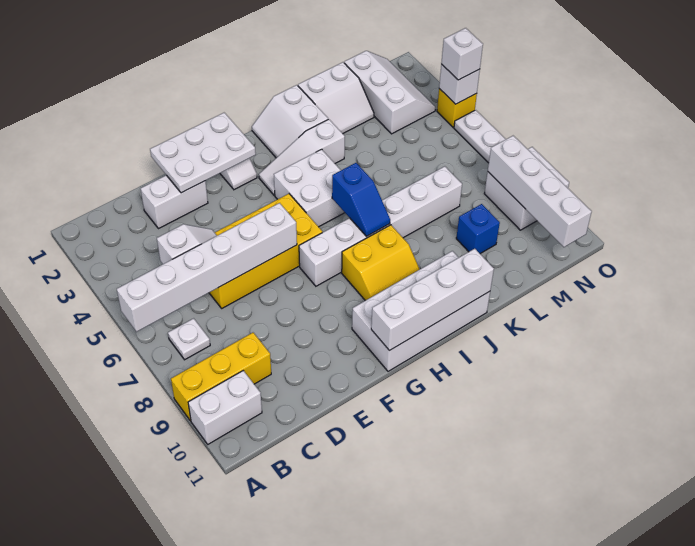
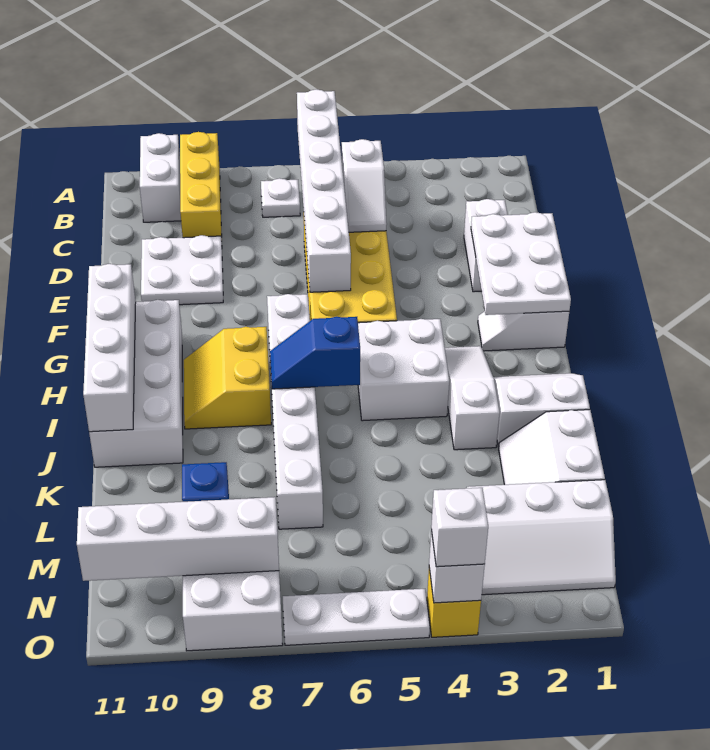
none -> white 2x2 plate [141,235,223,305]

